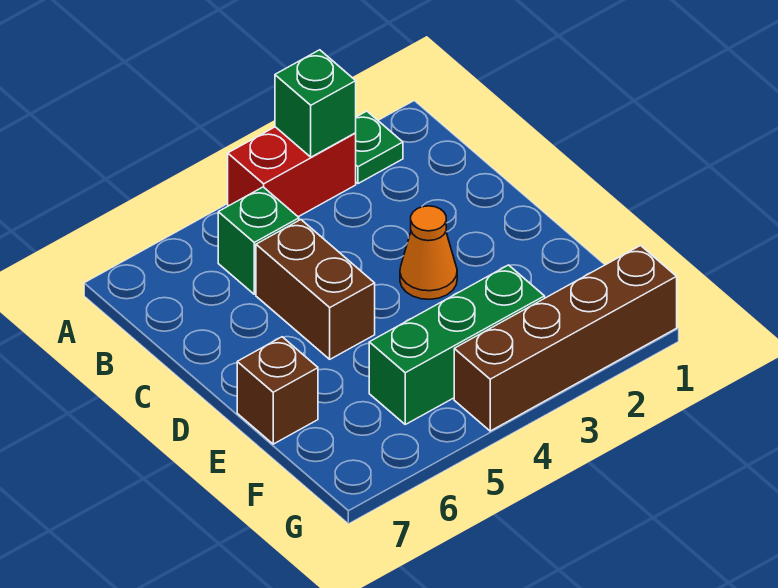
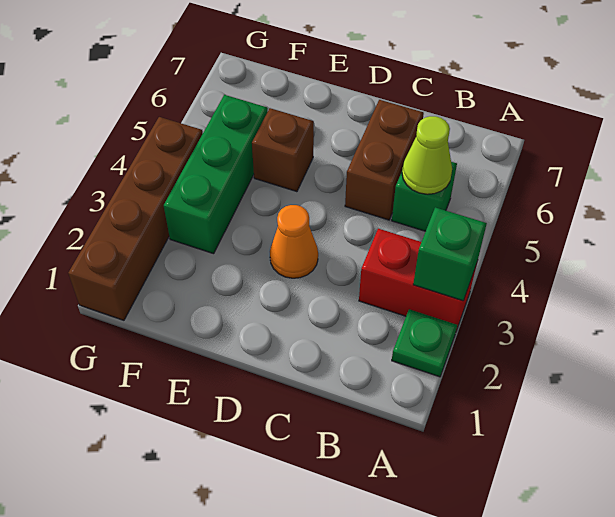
red 1x2 brick [228,127,356,217] -> red 1x2 brick turned to [359,229,477,331]
none -> lime 1x1 cone [402,116,452,194]
brown 1x2 brick [256,220,375,359] -> brown 1x2 brick turned to [345,100,424,220]
brown 1x1 brick [237,337,318,444] -> brown 1x1 brick moved to [252,108,314,192]

